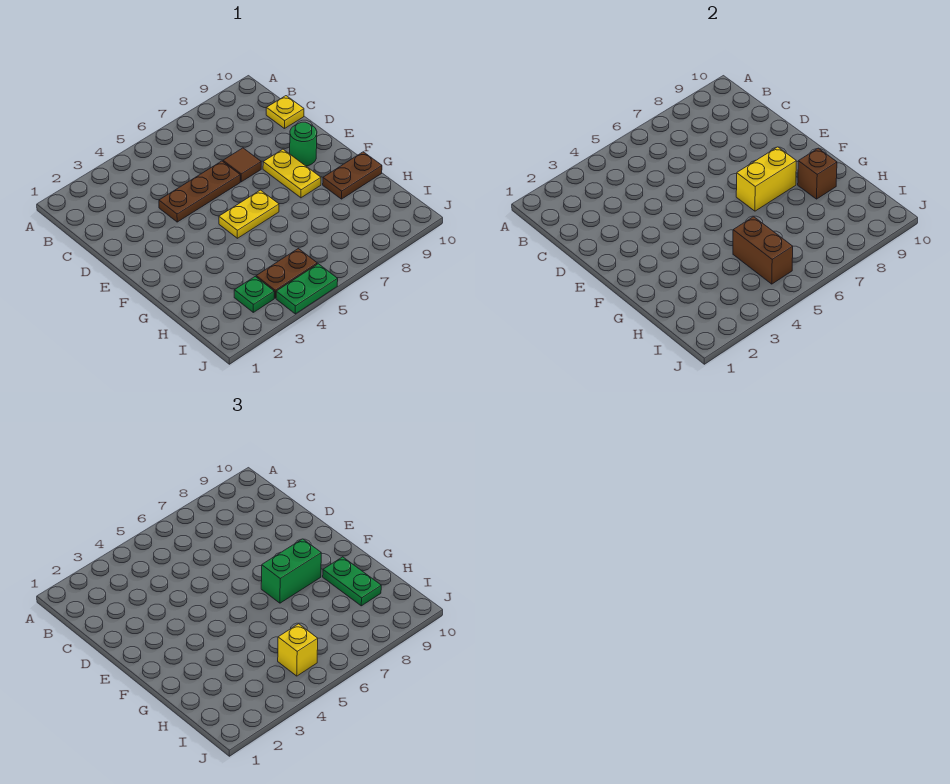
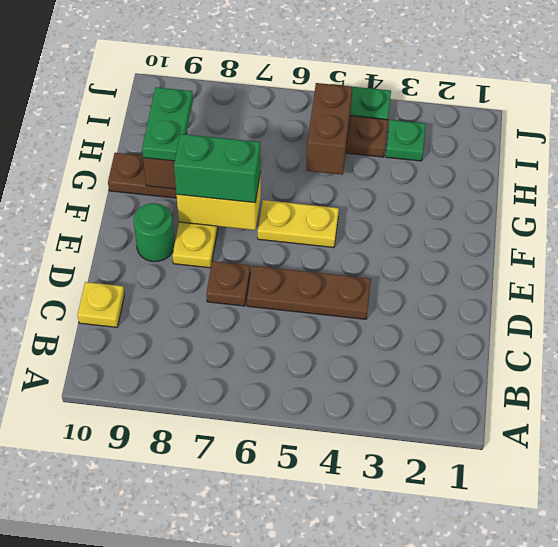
brown 1x1 tile [223,148,261,182] -> brown 1x1 plate [206,261,250,306]
yellow 1x1 brick [278,624,318,676] -> none

